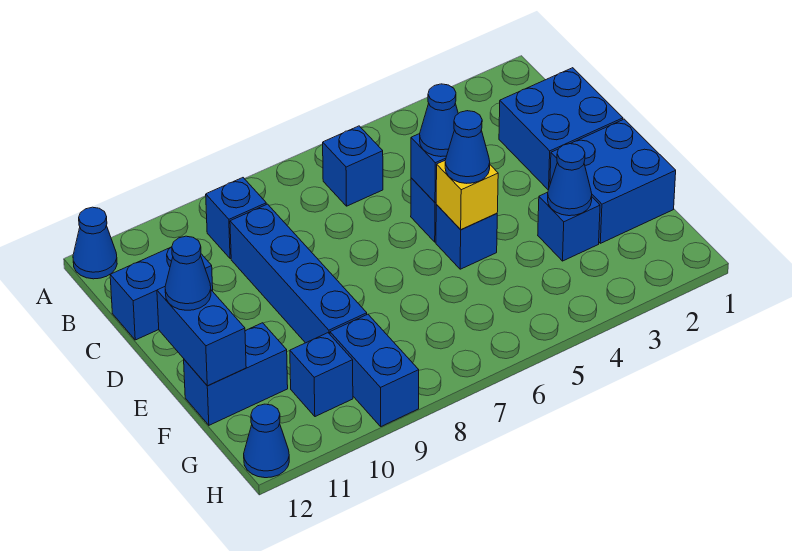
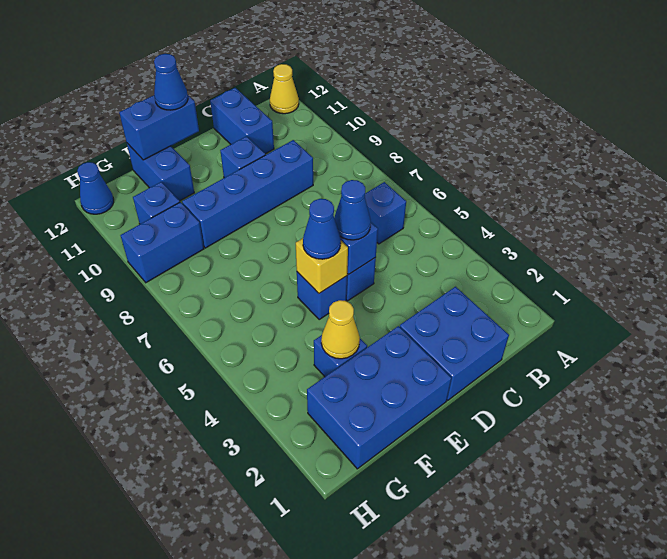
blue 1x1 cone [73,207,117,279] -> yellow 1x1 cone [270,64,299,114]
blue 1x1 brick [206,178,266,259] -> blue 1x1 brick moved to [220,136,265,178]
blue 2x2 brick [550,119,676,243] -> blue 2x3 brick [307,326,451,469]
blue 1x1 cone [548,144,592,216] -> yellow 1x1 cone [321,300,360,359]

